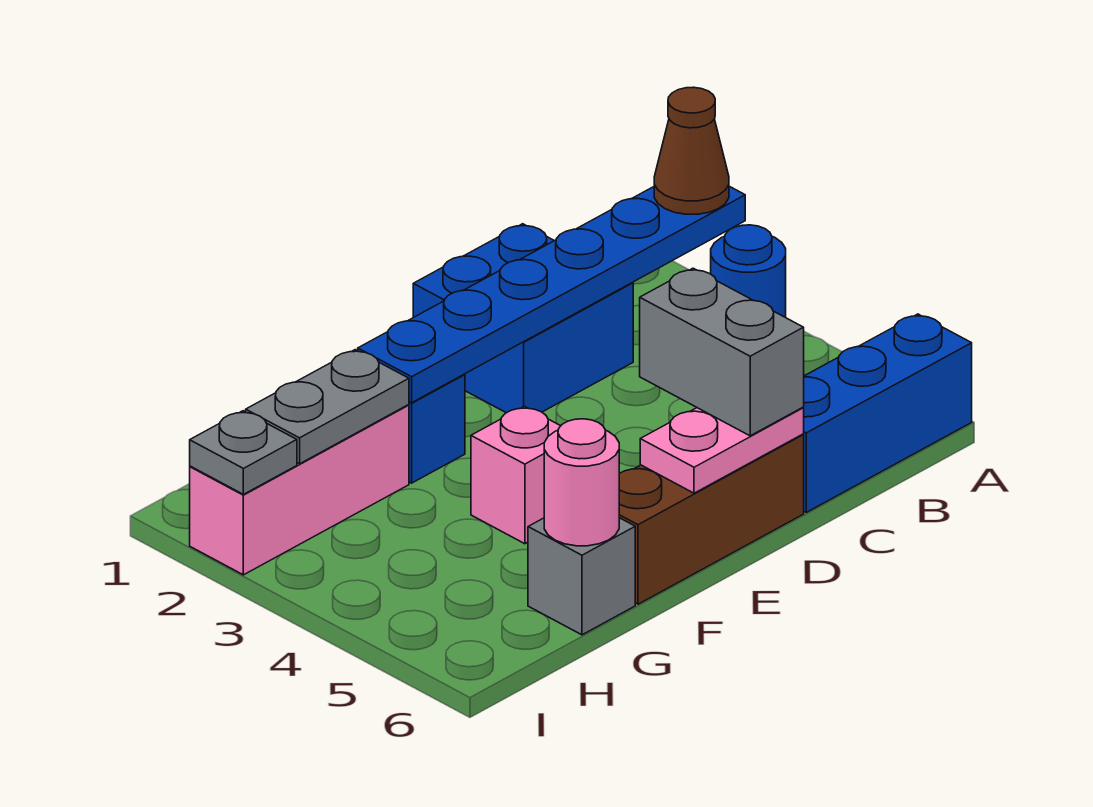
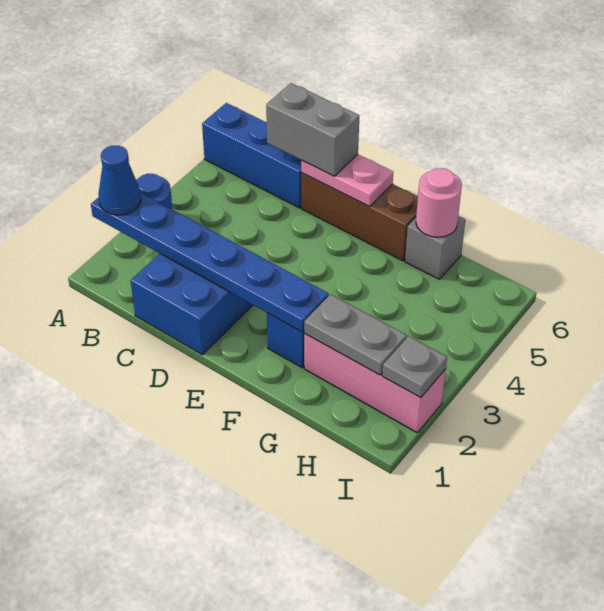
brown 1x1 cone [654,87,729,214] -> blue 1x1 cone [99,146,141,215]
grey 1x2 brick [640,268,804,436] -> grey 1x2 brick turned to [266,83,359,176]
pink 1x1 brick [471,406,560,544] -> none

